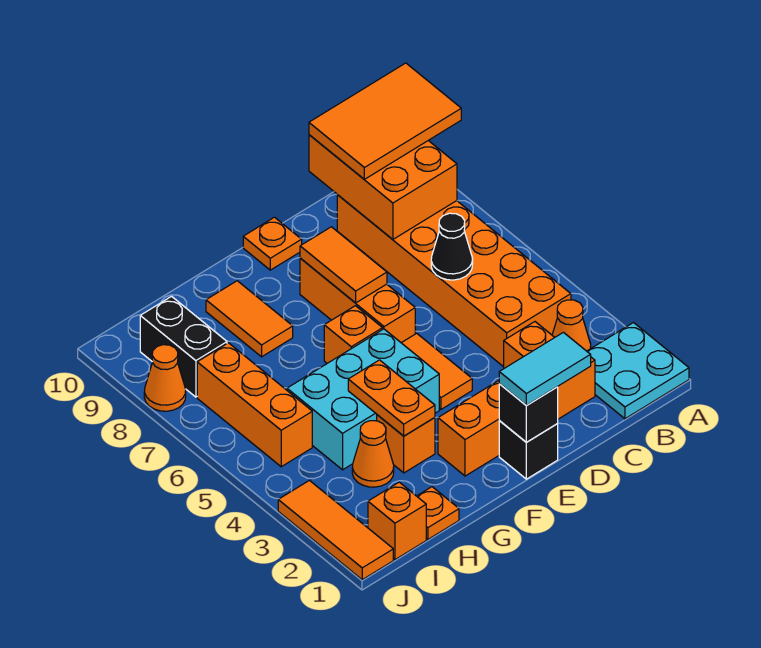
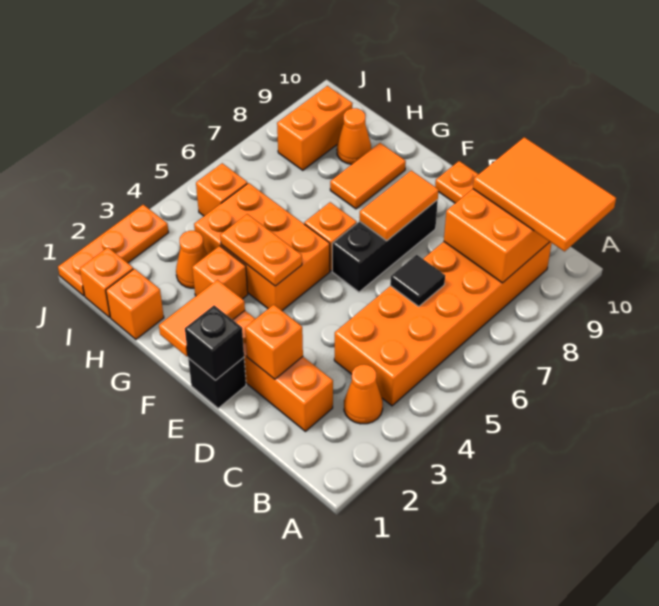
cyan 2x2 plate [587,323,689,419] -> none
black 1x1 cone [431,213,473,280] -> black 1x1 tile [390,255,445,306]
cyan 1x2 tile [499,332,591,406] -> none
orange 1x2 tile [402,333,472,409] -> orange 1x2 tile moved to [159,280,245,356]
orange 1x3 brick [300,258,415,343] -> black 1x3 brick [332,200,438,292]
cyan 2x3 brick [287,329,439,470] -> orange 2x3 brick [194,183,330,311]
orange 1x2 plate [348,360,435,436] -> orange 1x2 plate turned to [220,214,302,286]
orange 1x1 plate [417,487,459,539] -> orange 1x1 brick [106,269,164,339]
orange 1x3 brick [197,343,312,467] -> orange 1x1 brick [196,163,247,216]
black 1x2 brick [140,297,227,397] -> orange 1x2 brick [277,86,353,170]
orange 1x3 tile [278,480,393,580] -> orange 1x3 plate [58,205,169,296]
orange 1x1 cone [144,345,186,411] -> orange 1x1 cone moved to [337,108,371,164]

